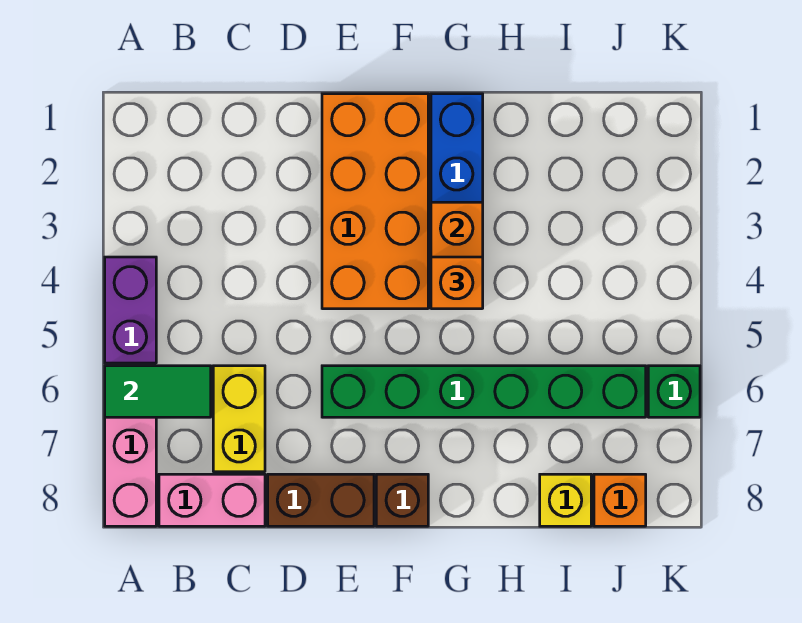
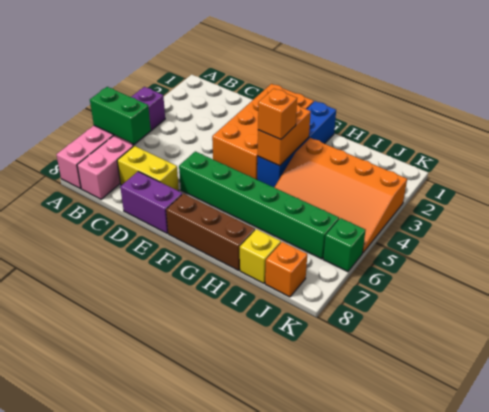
green 1x2 tile [105,366,211,417] -> green 1x2 brick [90,87,151,144]
pink 1x2 brick [159,474,265,526] -> pink 1x2 brick turned to [77,136,133,199]
yellow 1x2 brick [213,366,265,472] -> yellow 1x2 brick turned to [117,146,179,191]
brown 1x2 brick [268,474,374,526] -> purple 1x2 brick [120,172,182,233]
brown 1x1 brick [376,474,428,526] -> brown 1x3 brick [166,194,255,270]
none -> orange 3x4 slope [274,138,407,253]

